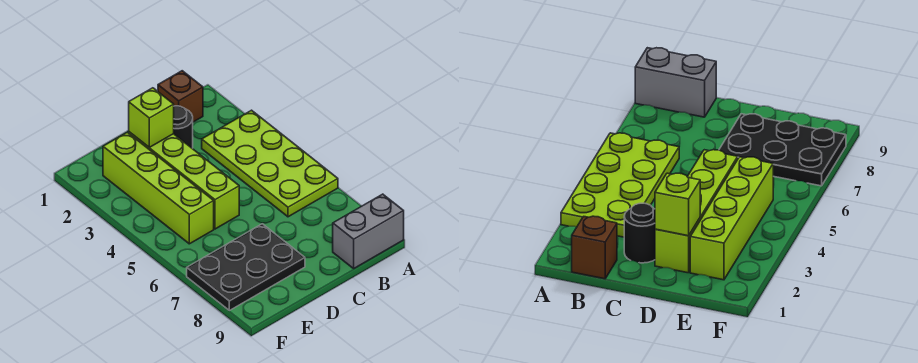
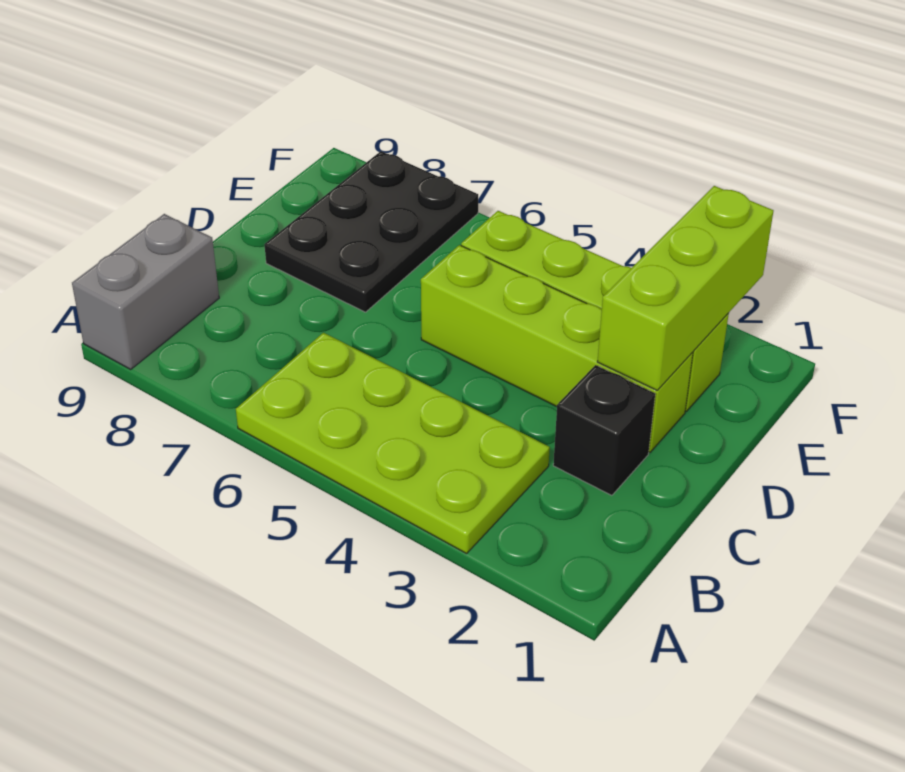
brown 1x1 brick [158,71,203,122] -> none
black 1x1 round brick [174,106,193,148] -> black 1x1 brick [553,365,655,495]
lime 1x1 brick [129,88,174,147] -> lime 1x3 brick [597,186,773,391]

